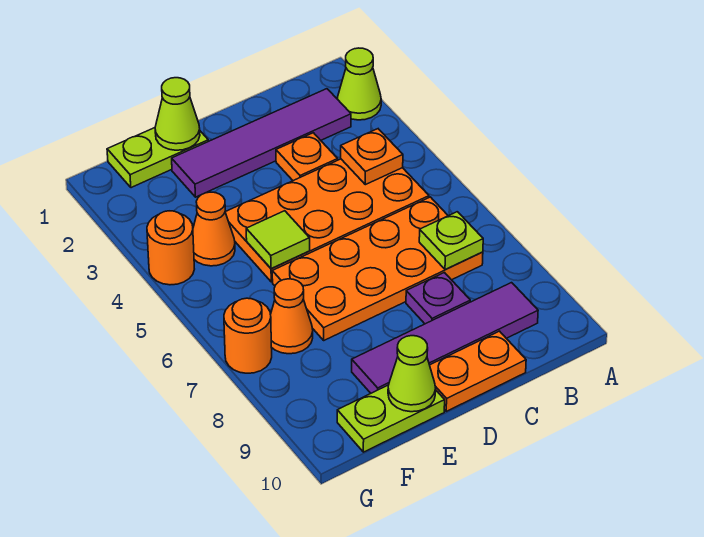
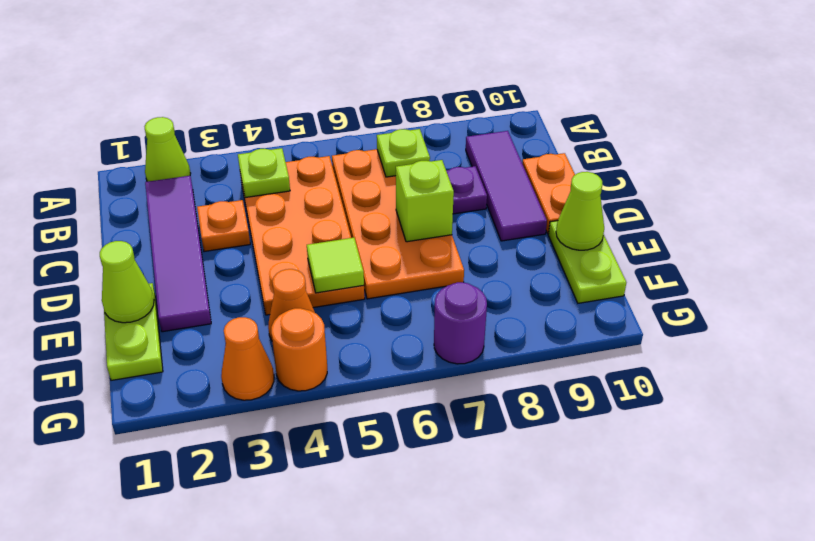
orange 1x1 plate [341,129,403,185] -> lime 1x1 plate [238,148,290,198]
purple 1x4 tile [352,283,538,393] -> purple 1x3 tile [466,131,547,241]
none -> lime 1x1 brick [396,160,454,242]
orange 1x1 cone [271,279,313,354] -> orange 1x1 cone moved to [221,317,274,400]
orange 1x1 round brick [224,298,272,373] -> purple 1x1 round brick [434,282,487,364]

